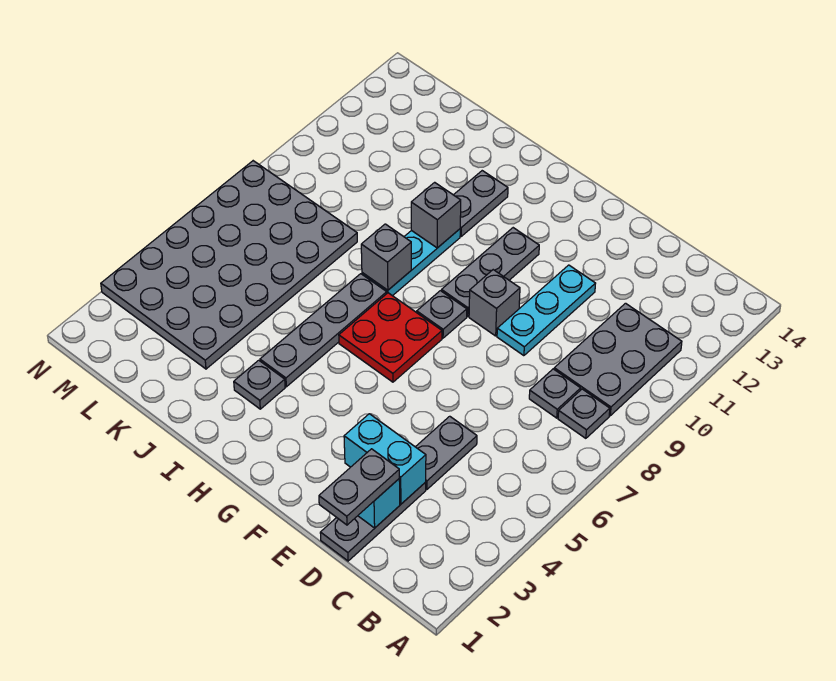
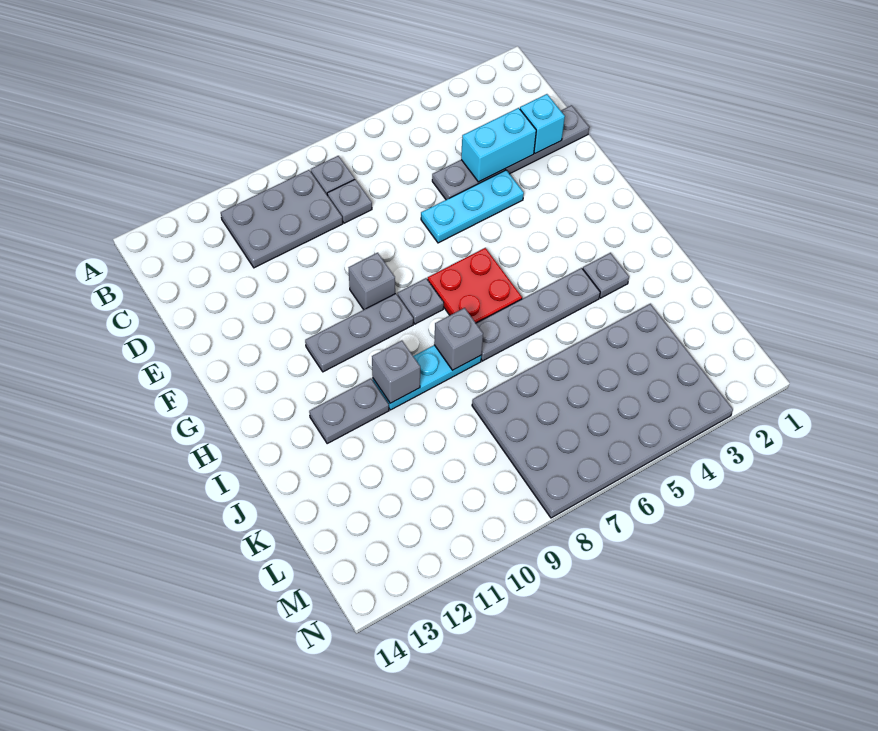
grey 1x2 plate [319,449,399,525] -> none
cyan 1x2 brick [344,414,426,504] -> cyan 1x2 brick turned to [461,108,536,182]
cyan 1x3 plate [497,265,596,356] -> cyan 1x3 plate moved to [421,170,524,243]

